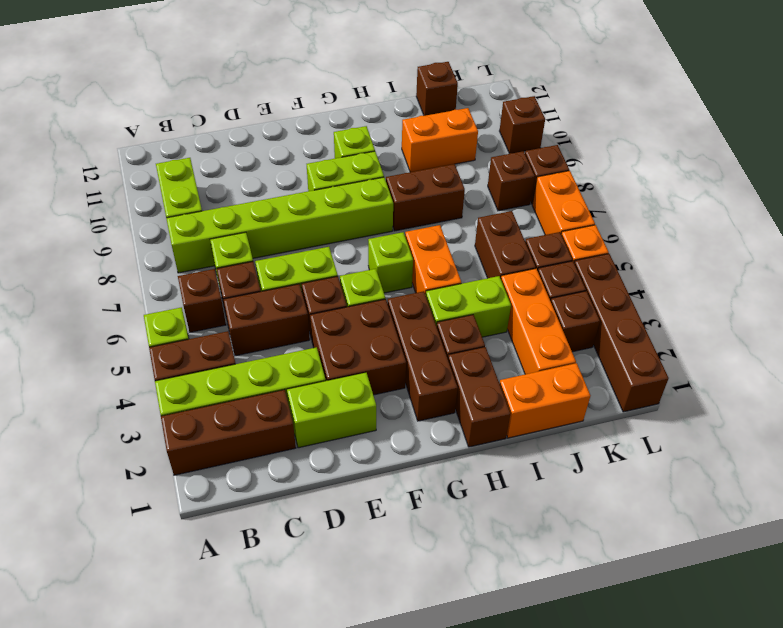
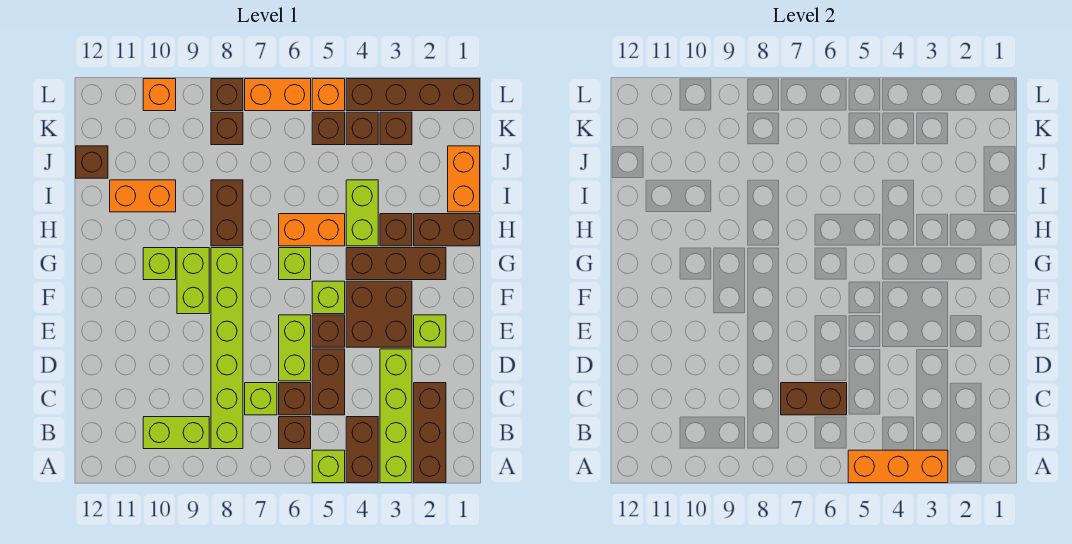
lime 1x2 brick [287,372,376,448] -> lime 1x1 brick [414,315,446,347]
orange 1x2 brick [402,108,478,172] -> orange 1x2 brick turned to [110,180,176,212]
orange 1x3 brick [501,269,576,374] -> orange 1x3 brick moved to [848,450,948,483]
brown 1x2 brick [475,211,536,278] -> brown 1x2 brick moved to [781,383,847,415]
brown 1x1 brick [500,96,545,154] -> orange 1x1 brick [143,79,176,111]

